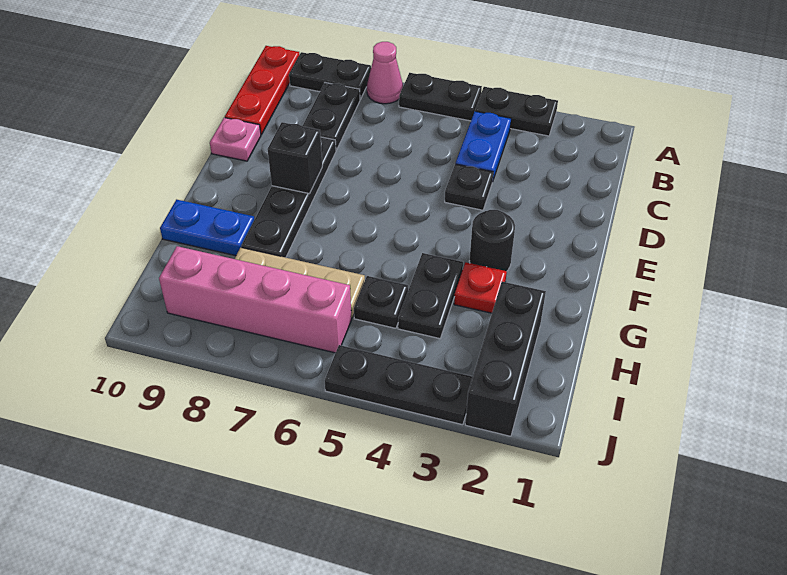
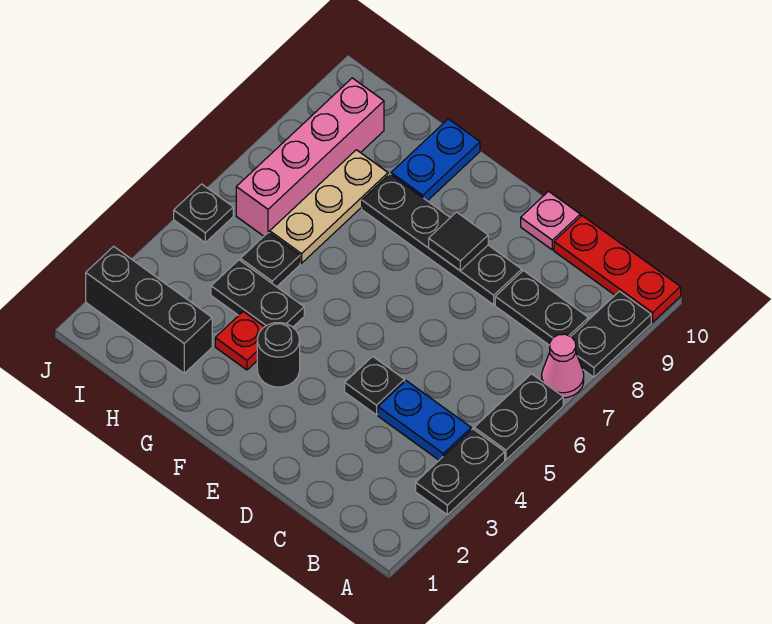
black 1x1 brick [267,122,322,194] -> black 1x1 tile [429,212,488,270]
black 1x3 plate [325,345,473,425] -> black 1x1 plate [174,184,233,242]

